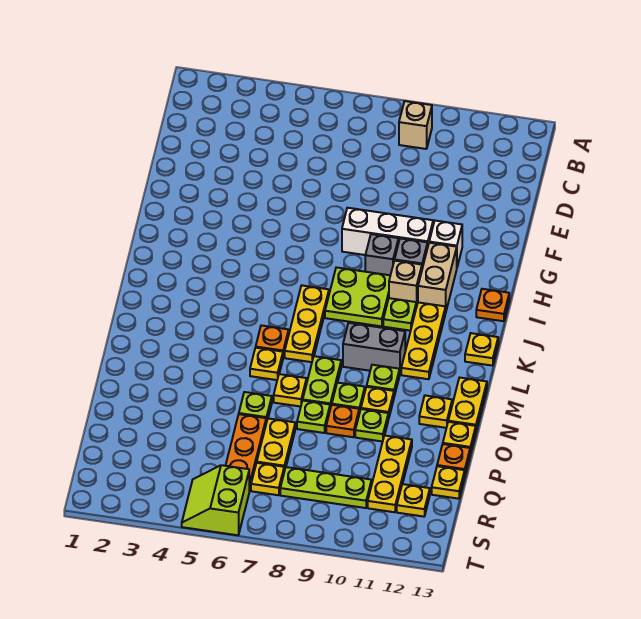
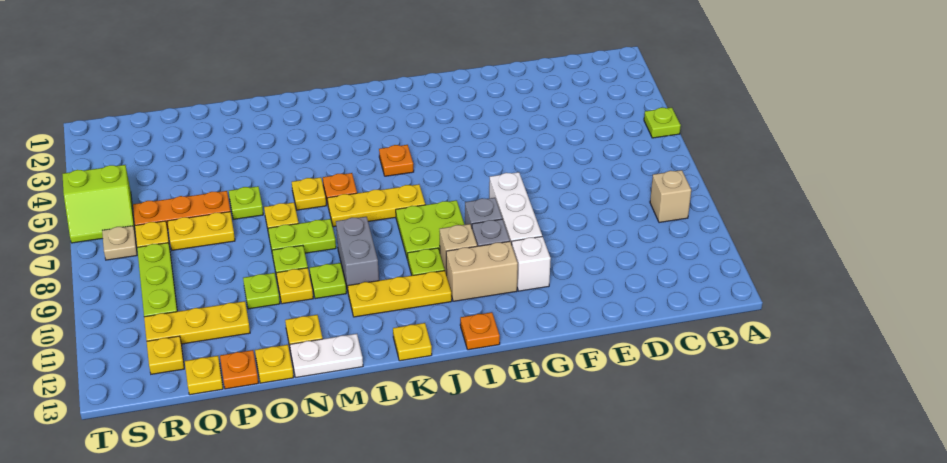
yellow 1x2 plate [448,378,487,431] -> white 1x2 plate [290,334,363,377]
lime 1x1 plate [297,401,330,433] -> lime 1x1 plate moved to [644,108,681,138]
orange 1x1 plate [326,405,359,437] -> orange 1x1 plate moved to [379,145,414,176]
lime 2x2 slope [182,465,249,535] -> lime 2x2 slope turned to [62,165,135,243]
none -> tan 1x1 plate [102,226,137,260]

